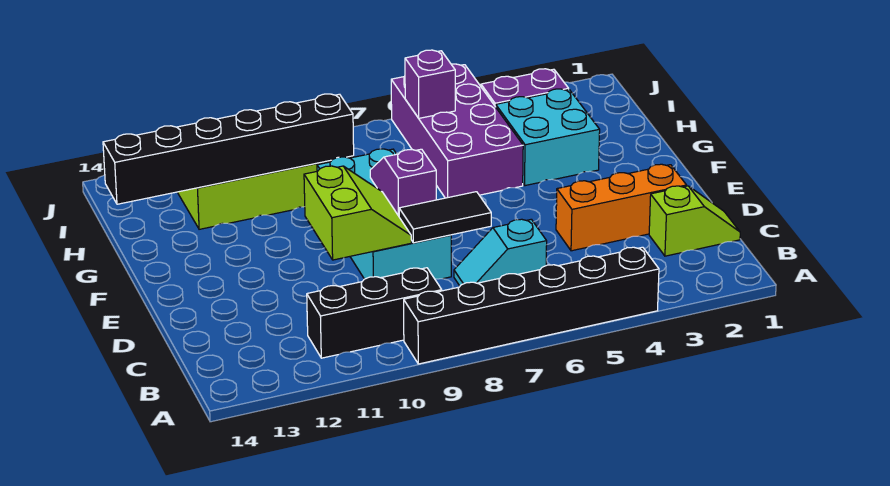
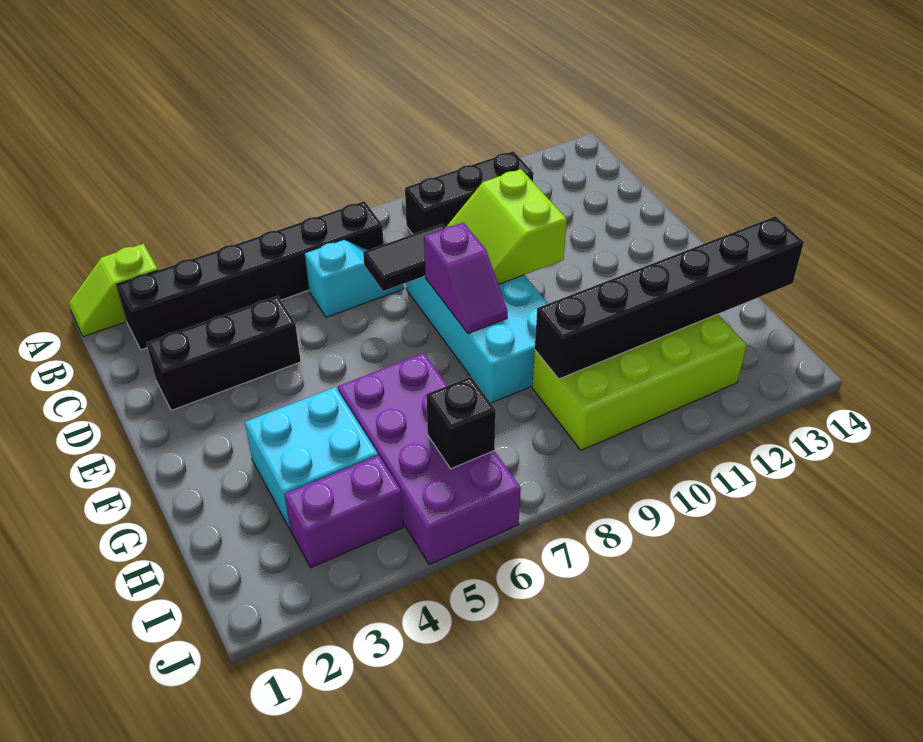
black 1x6 brick [404,247,659,364] -> black 1x6 brick moved to [117,201,384,350]
lime 1x2 slope [649,186,740,256] -> lime 1x2 slope moved to [69,244,158,337]
orange 1x3 brick [556,164,687,251] -> black 1x3 brick [146,296,301,410]
purple 1x1 brick [405,50,455,118] -> black 1x1 brick [426,376,496,469]

